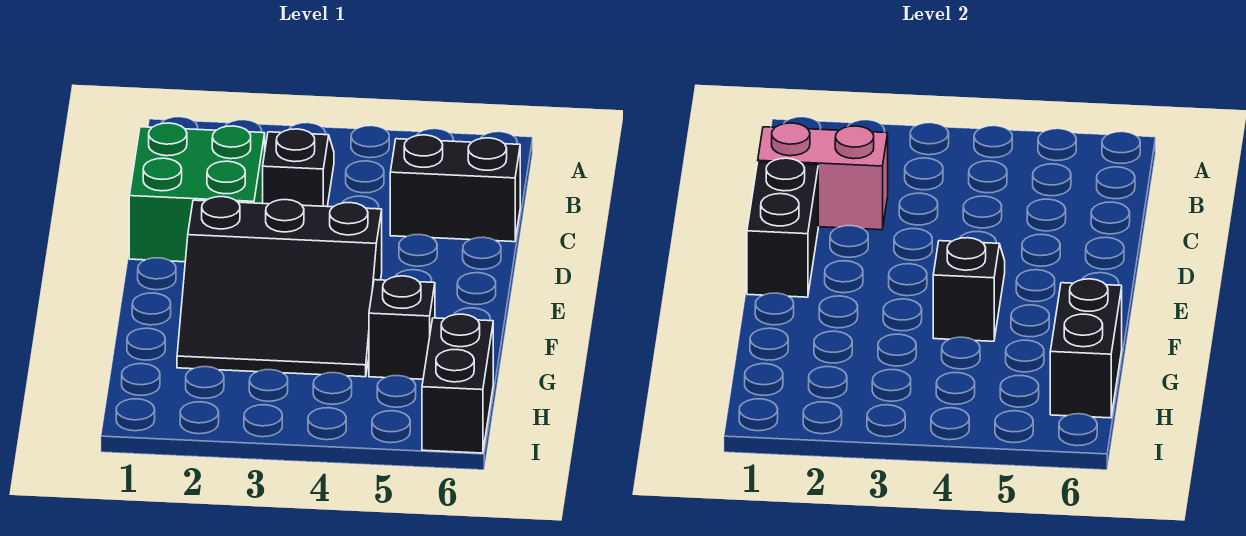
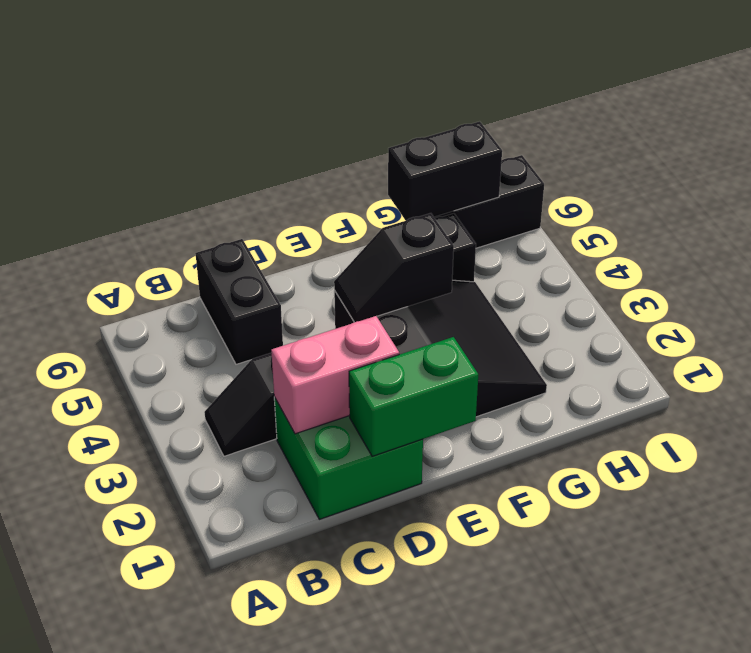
pink 1x2 brick [758,123,888,230] -> pink 1x2 brick turned to [271,316,399,434]
black 1x2 brick [747,158,818,297] -> green 1x2 brick [349,337,478,456]

